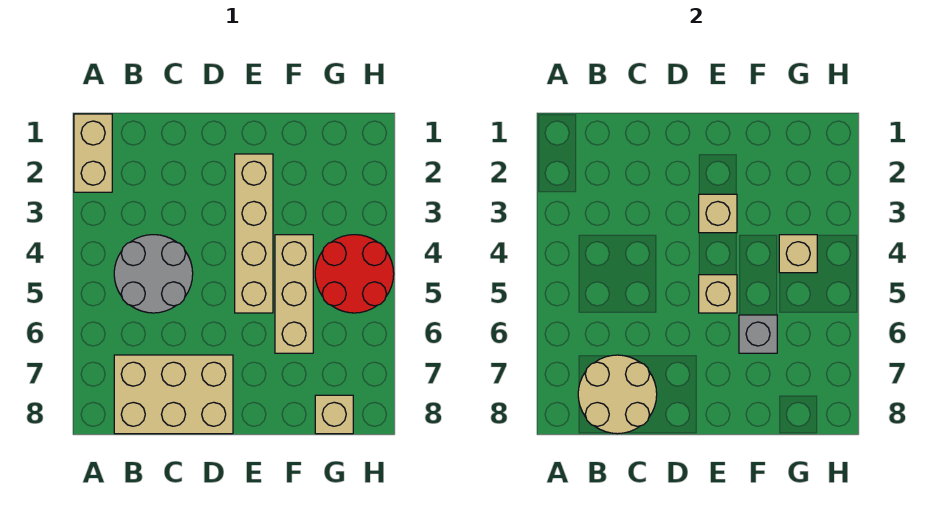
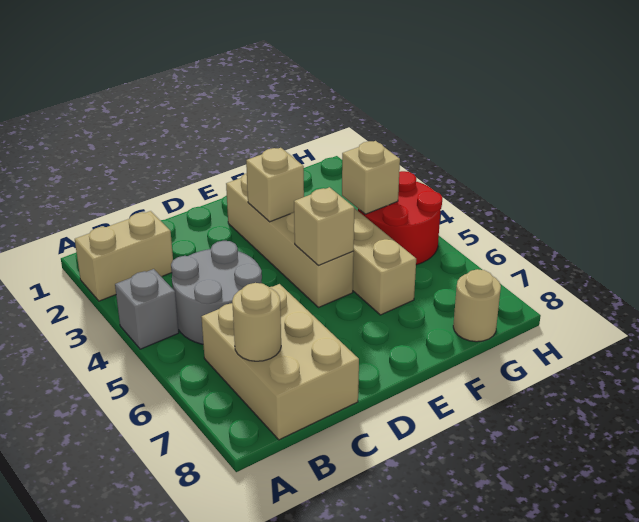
tan 1x2 brick [74,114,112,192] -> tan 1x2 brick turned to [75,211,173,301]
tan 2x3 brick [114,355,233,434] -> tan 2x3 brick turned to [201,284,359,440]
tan 2x2 round brick [578,355,657,434] -> tan 1x1 round brick [232,283,281,361]
grey 1x1 brick [739,315,777,353] -> grey 1x1 brick moved to [115,269,179,349]
tan 1x1 brick [315,395,353,434] -> tan 1x1 round brick [453,269,501,342]

